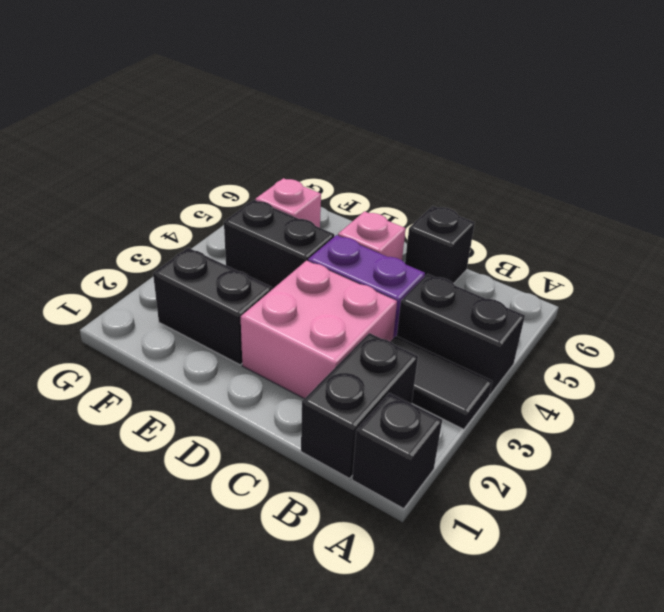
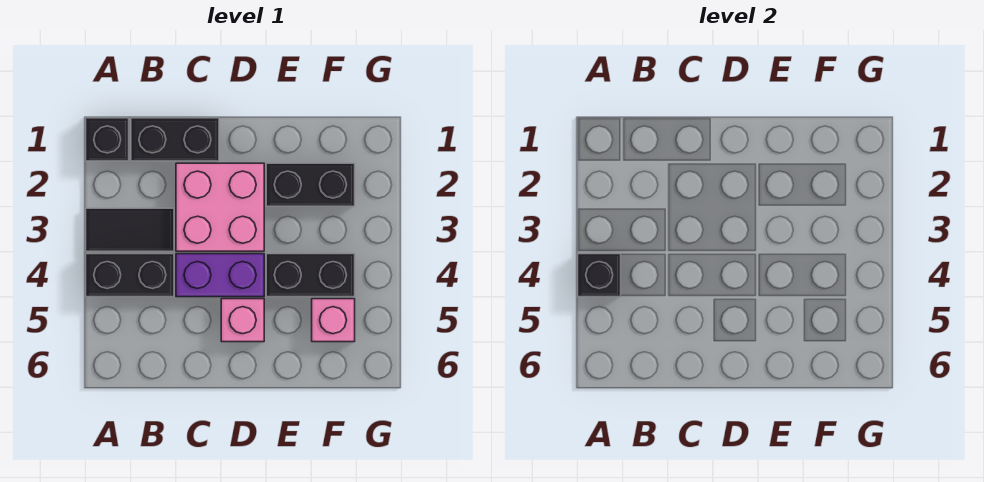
black 1x2 brick [301,333,418,478] -> black 1x2 brick turned to [131,118,219,161]
black 1x1 brick [405,206,475,284] -> black 1x1 brick moved to [578,254,621,297]

